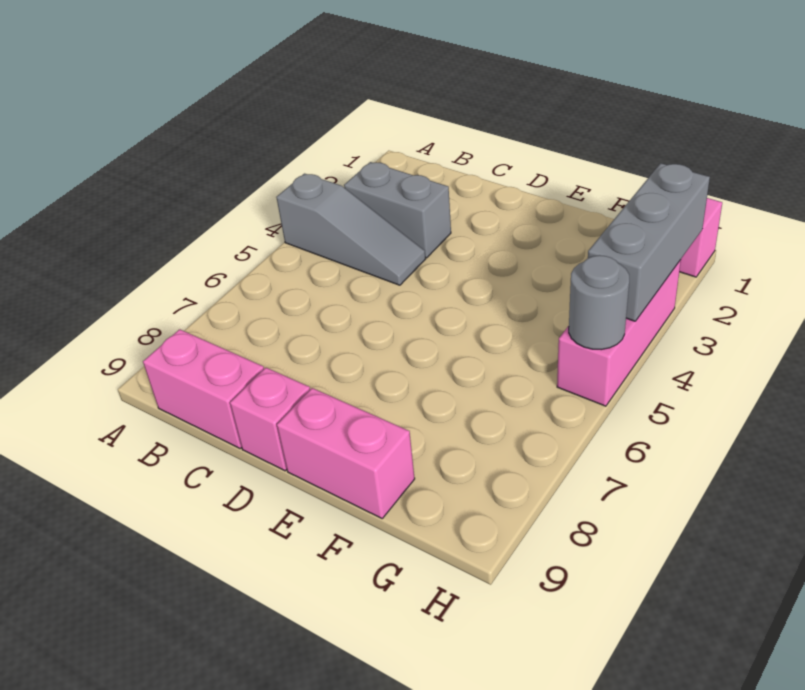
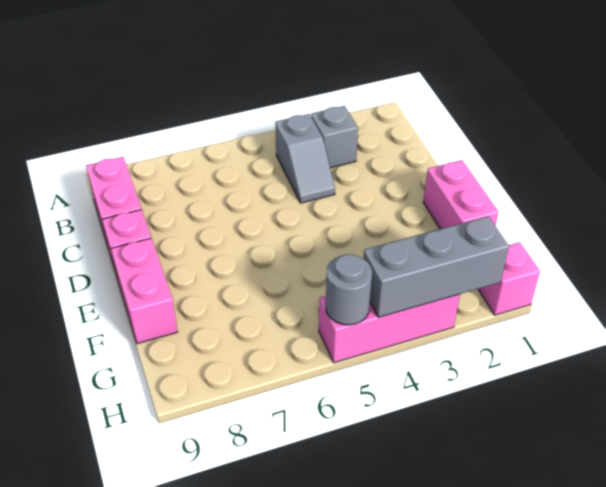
grey 1x3 slope [276,174,426,285] -> grey 1x2 slope [275,114,335,203]
grey 1x2 brick [344,162,451,258] -> grey 1x1 brick [311,106,358,168]
none -> pink 1x2 brick [423,160,498,229]

